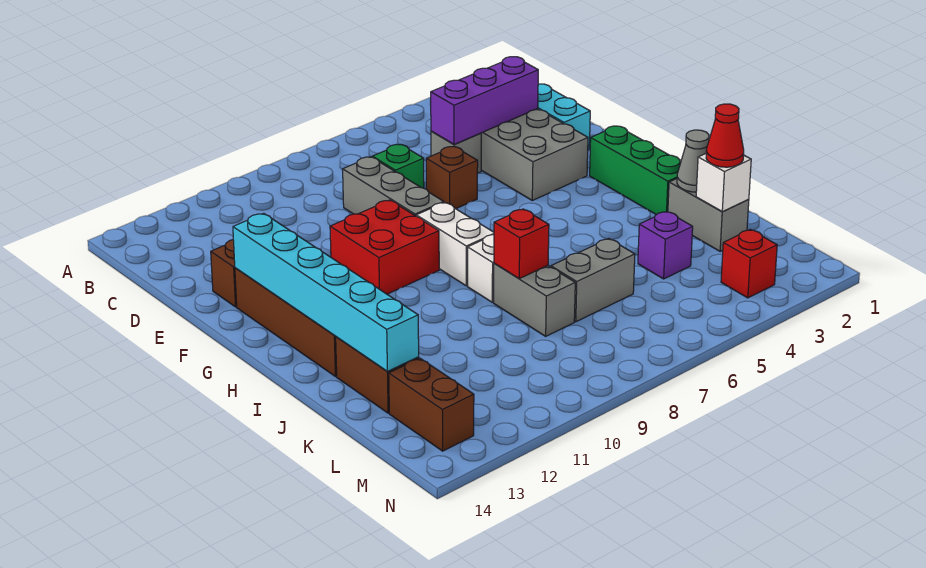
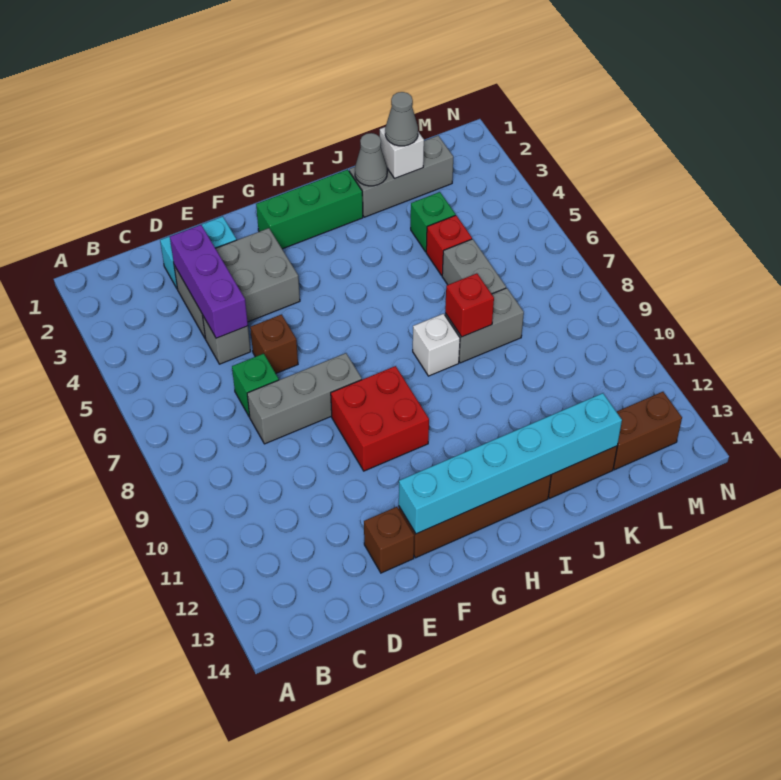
white 1x2 brick [416,202,494,286] -> none
grey 1x2 brick [668,179,749,251] -> grey 1x3 brick [349,136,453,217]
red 1x1 cone [706,104,744,167] -> grey 1x1 cone [385,92,418,146]
purple 1x1 brick [638,211,693,279] -> green 1x1 brick [411,192,456,252]
red 1x1 brick [721,230,777,298] -> red 1x1 brick moved to [426,215,472,275]

